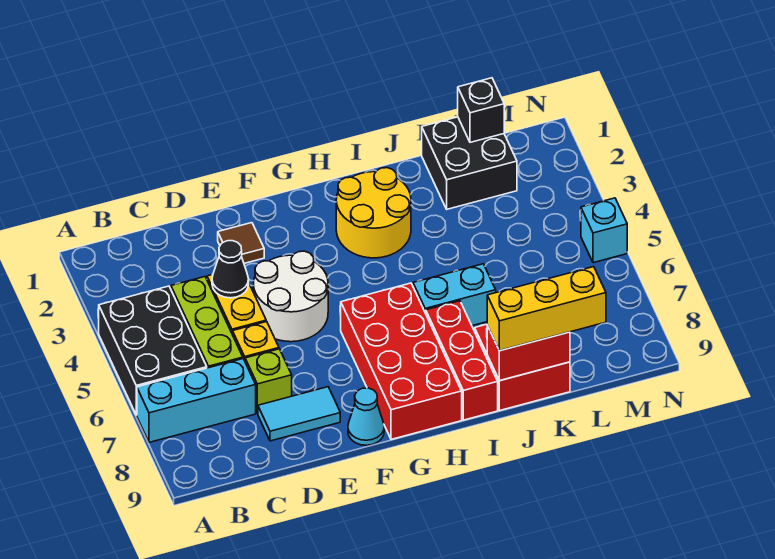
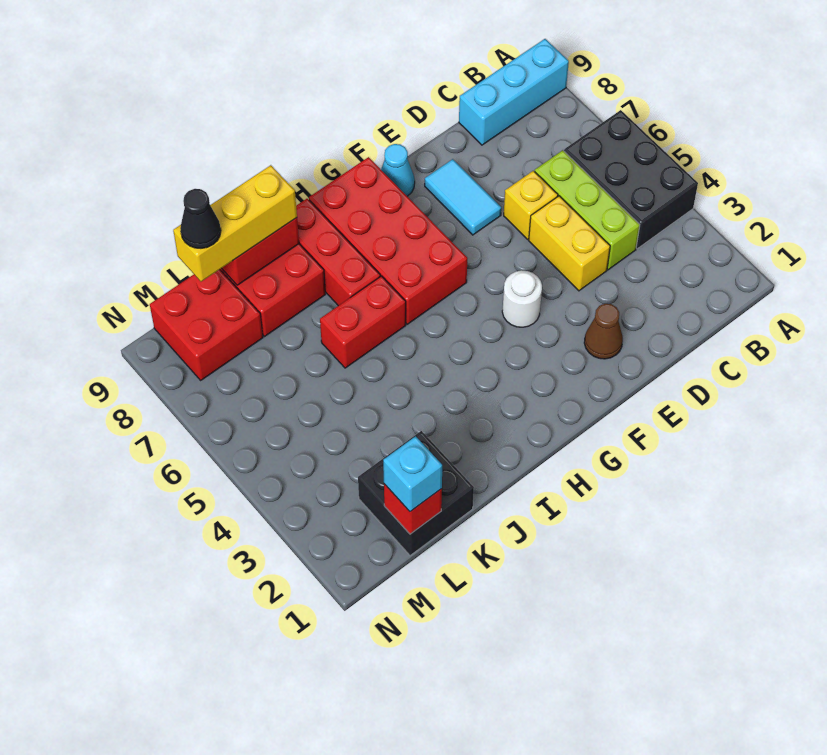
cyan 1x3 brick [137,359,256,442] -> cyan 1x3 brick moved to [459,39,569,145]
black 1x1 cone [212,241,249,298] -> black 1x1 cone moved to [180,189,221,248]
lime 1x1 brick [245,349,292,414] -> none
cyan 1x2 tile [258,387,340,441] -> cyan 1x2 tile turned to [425,159,501,235]
brown 1x1 tile [218,223,264,263] -> brown 1x1 cone [584,304,623,359]
white 2x2 round brick [253,251,328,342] -> white 1x1 round brick [502,270,542,327]
yellow 2x2 round brick [336,168,411,258] -> none
cyan 1x2 brick [413,264,496,326] -> red 1x2 brick [320,276,406,368]
black 1x1 brick [458,78,504,142] -> red 1x1 brick [384,484,442,534]
none -> red 2x2 brick [150,269,263,380]
cyan 1x1 brick [581,198,627,263] -> cyan 1x1 brick moved to [383,436,442,512]

